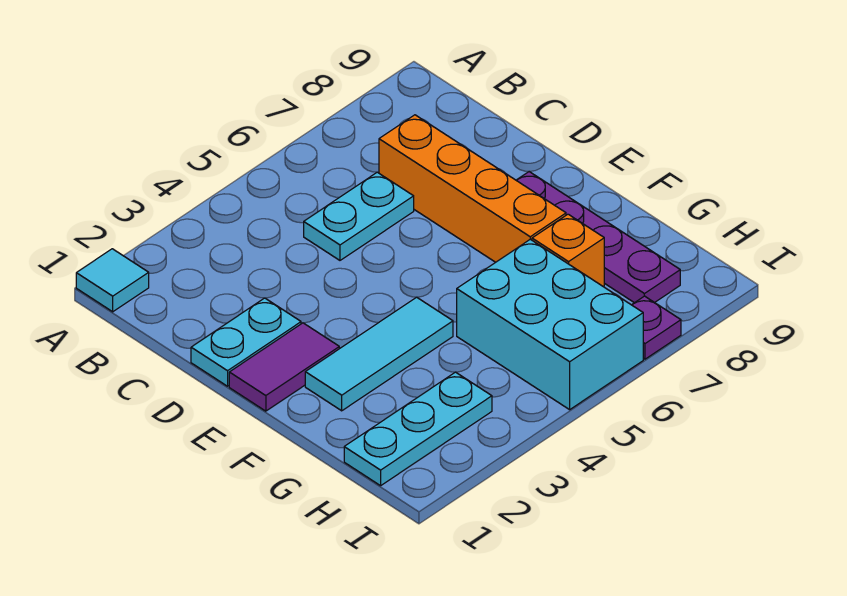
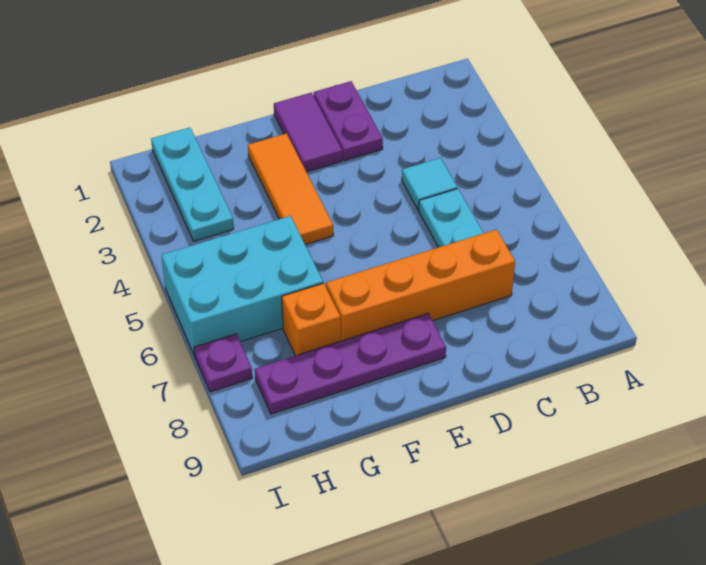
cyan 1x1 tile [76,249,149,312] -> cyan 1x1 tile moved to [402,158,457,210]
cyan 1x2 plate [191,298,301,386] -> purple 1x2 plate [314,81,383,161]
cyan 1x3 tile [305,297,453,411] -> orange 1x3 tile [248,133,333,244]

